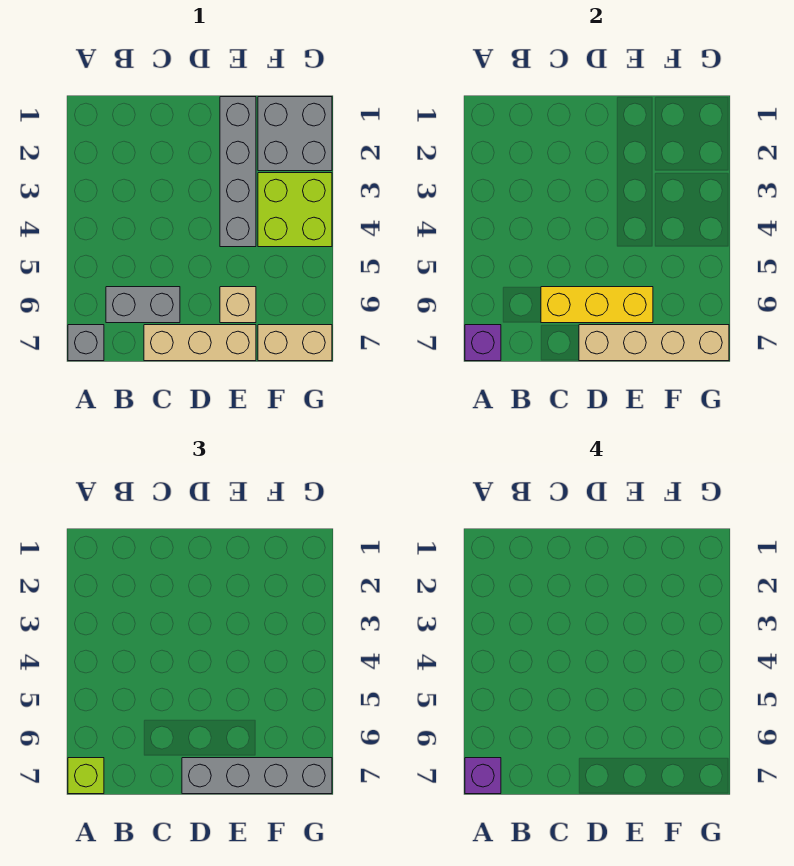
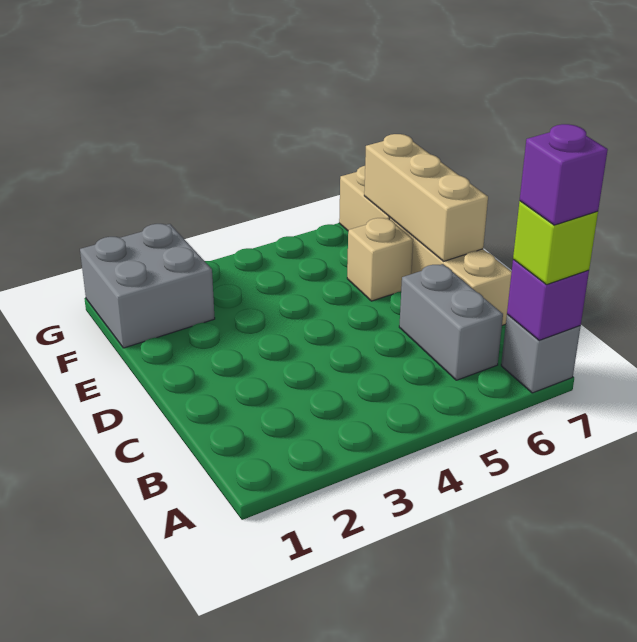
yellow 1x3 brick [541,287,653,323] -> none
tan 1x4 brick [579,325,729,361] -> tan 1x3 brick [364,134,488,261]
grey 1x4 brick [182,758,332,794] -> none
grey 1x4 brick [220,97,256,247] -> none
lime 2x2 brick [258,173,332,247] -> none

